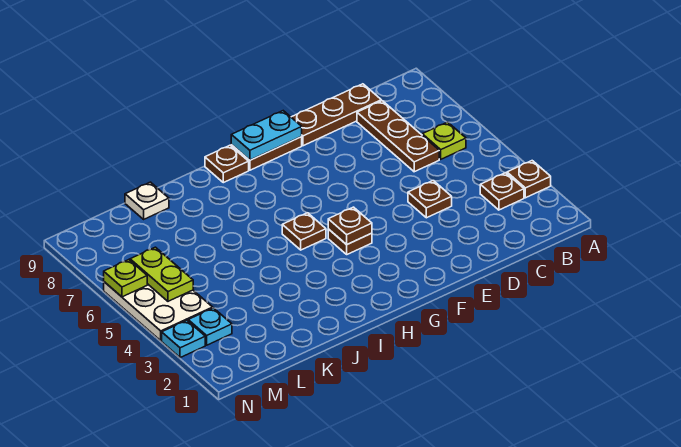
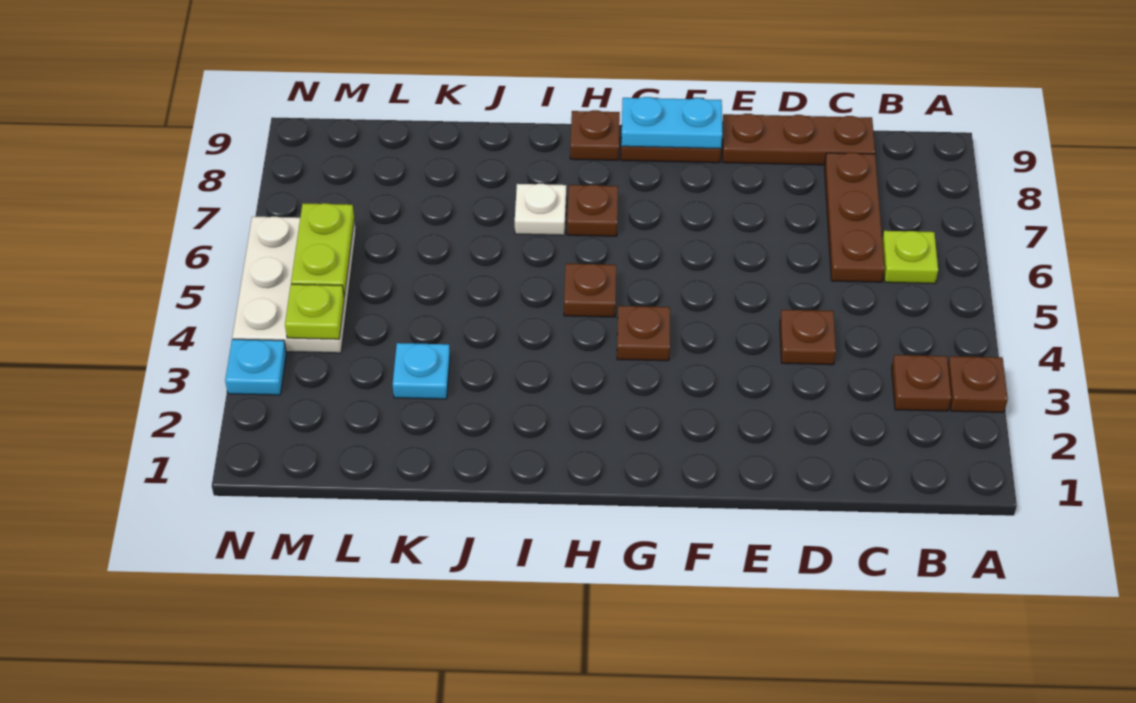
brown 1x1 plate [328,207,372,245] -> brown 1x1 plate moved to [567,185,618,236]
white 1x1 plate [125,182,169,219] -> white 1x1 plate moved to [515,184,566,235]
cyan 1x1 plate [188,308,232,345] -> cyan 1x1 plate moved to [393,343,450,399]
lime 1x1 plate [104,260,147,297] -> lime 1x1 plate moved to [285,284,344,339]

